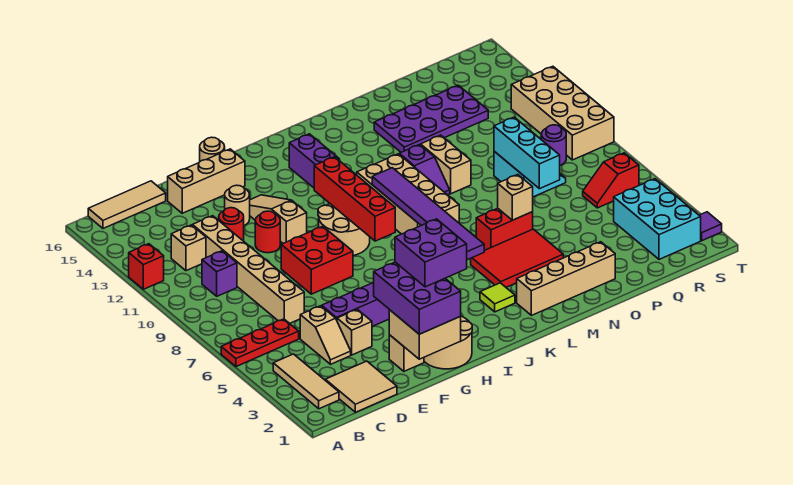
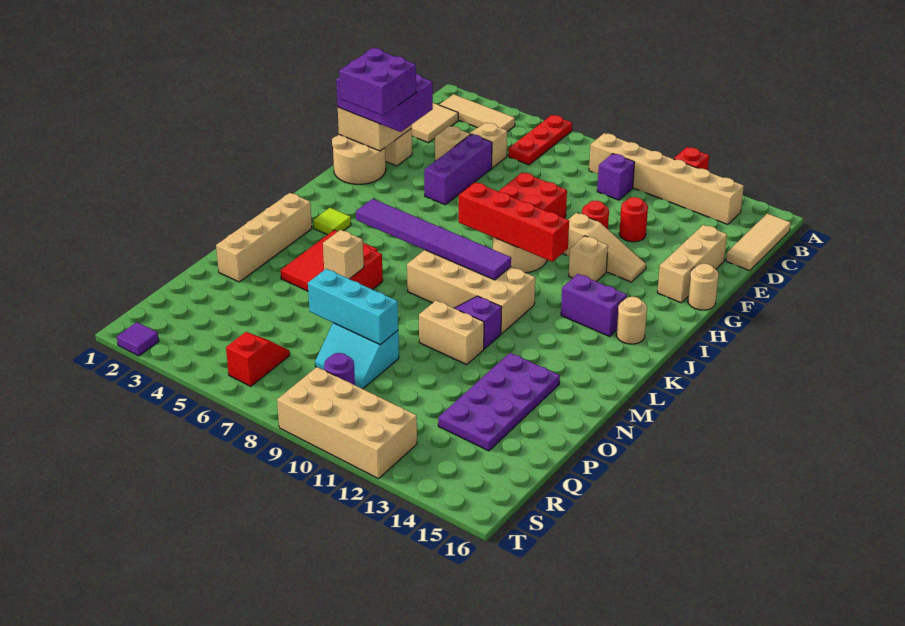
tan 1x1 brick [171,225,206,271] -> tan 1x1 brick moved to [569,236,608,282]
tan 1x6 brick [192,216,304,323] -> tan 1x6 brick moved to [589,133,744,225]
tan 1x1 round brick [225,185,250,225] -> tan 1x1 round brick moved to [616,297,647,344]
cyan 2x3 brick [614,179,701,259] -> none

